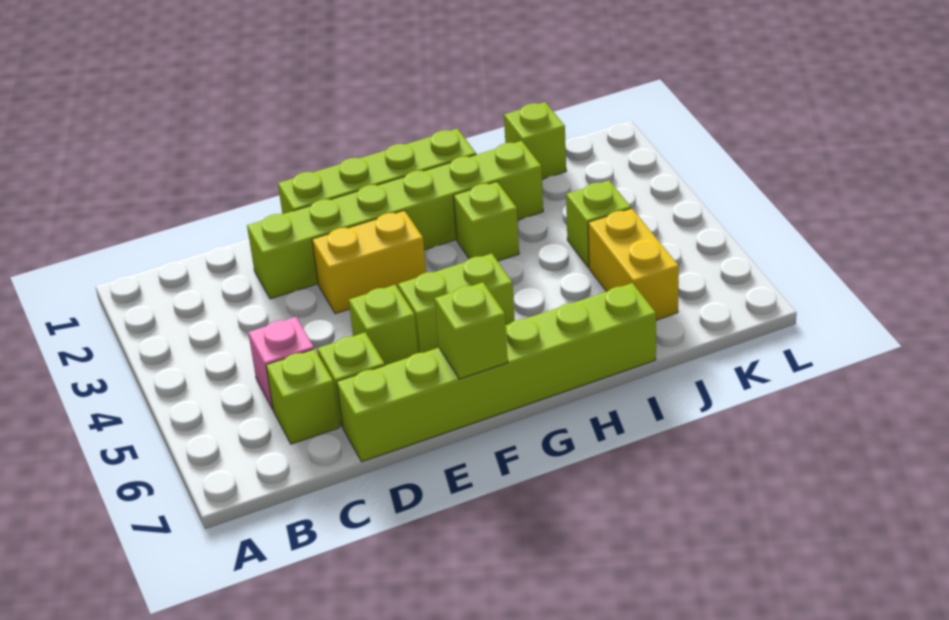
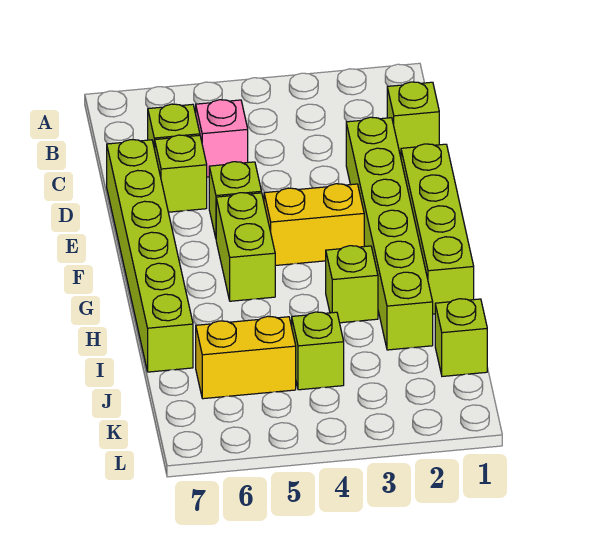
yellow 1x2 brick [312,210,426,314] -> yellow 1x2 brick turned to [264,184,364,266]
lime 1x1 brick [435,282,508,379] -> lime 1x1 brick moved to [387,82,439,157]

